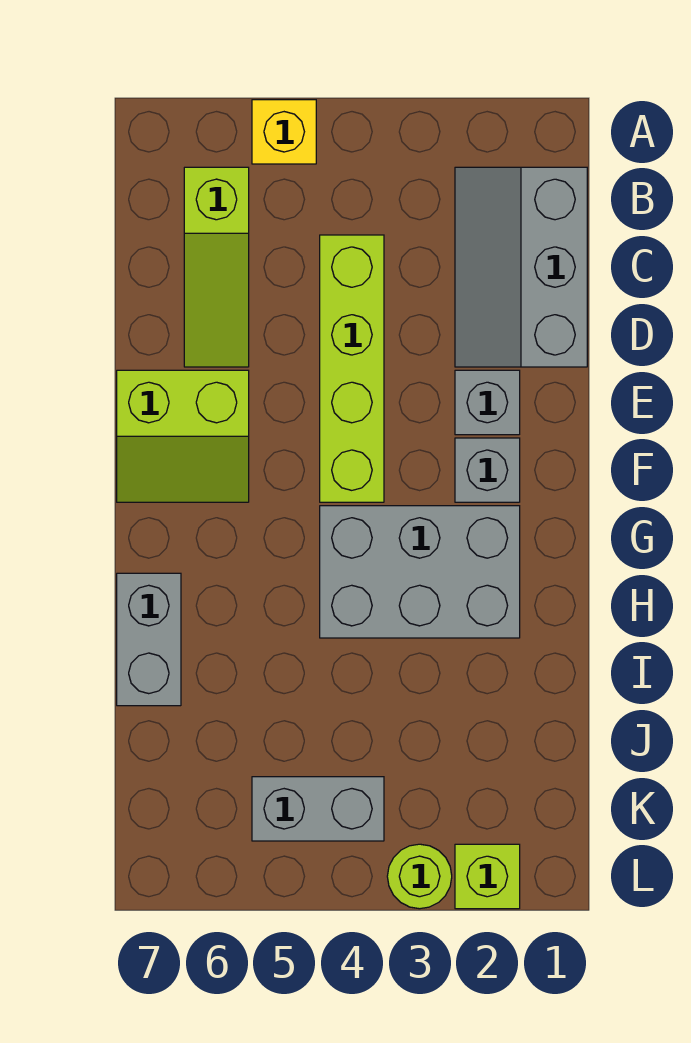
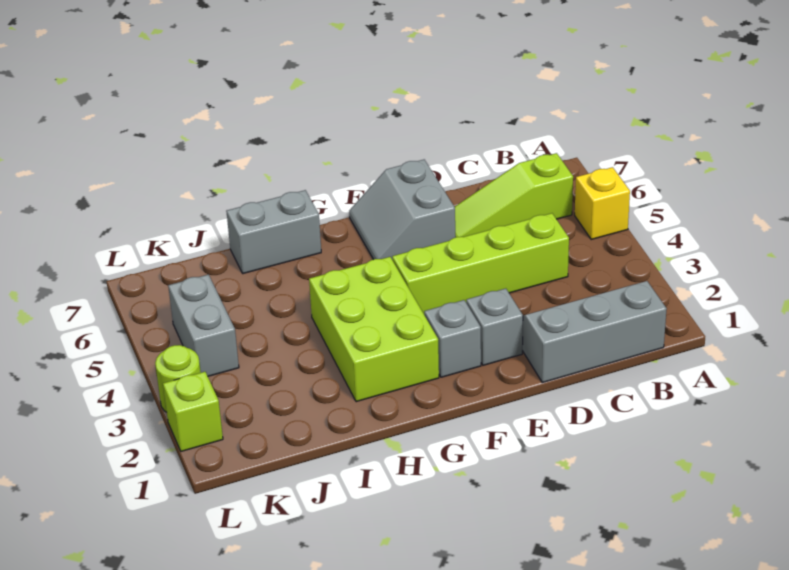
lime 2x2 slope [117,370,249,502] -> grey 2x2 slope [349,160,455,259]
grey 2x3 brick [320,506,520,638] -> lime 2x3 brick [309,257,439,402]

